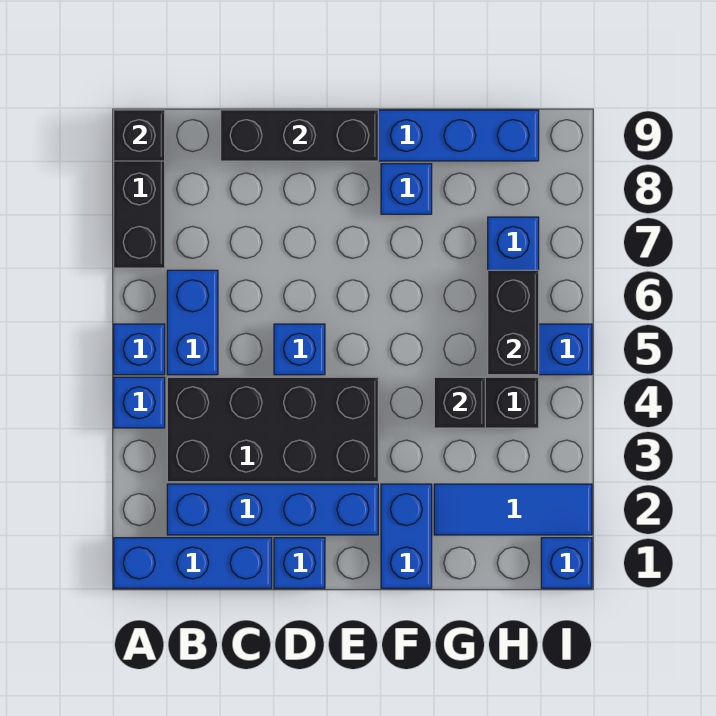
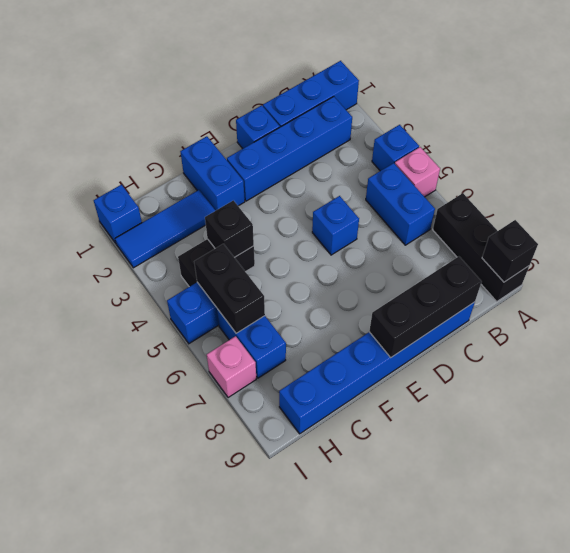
blue 1x1 brick [114,324,165,375] -> pink 1x1 brick [395,147,440,197]
black 2x4 brick [167,377,378,482] -> none
blue 1x1 brick [381,164,432,214] -> none
none -> pink 1x1 brick [207,336,256,398]

